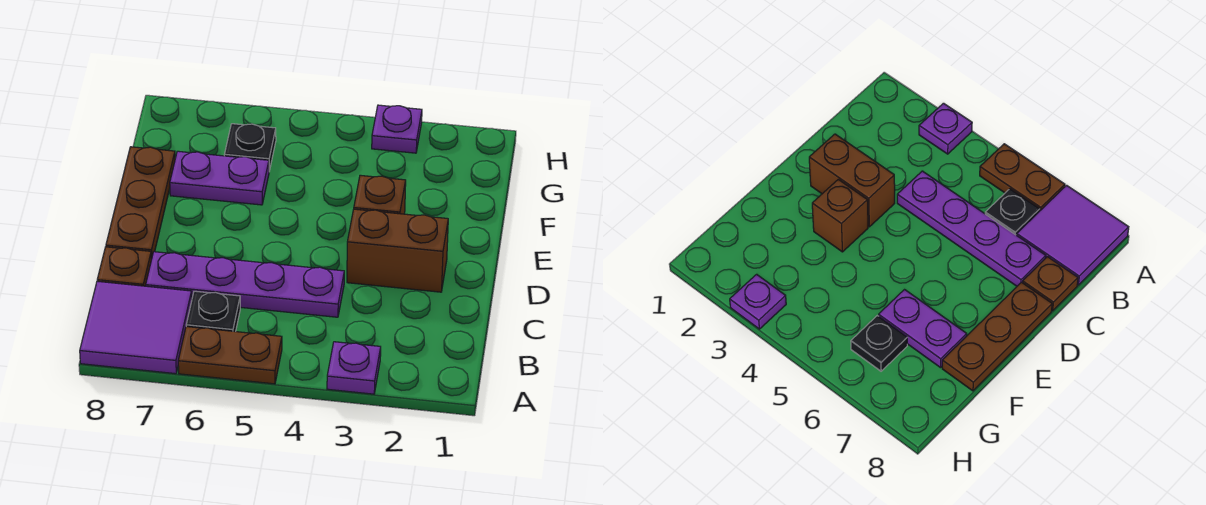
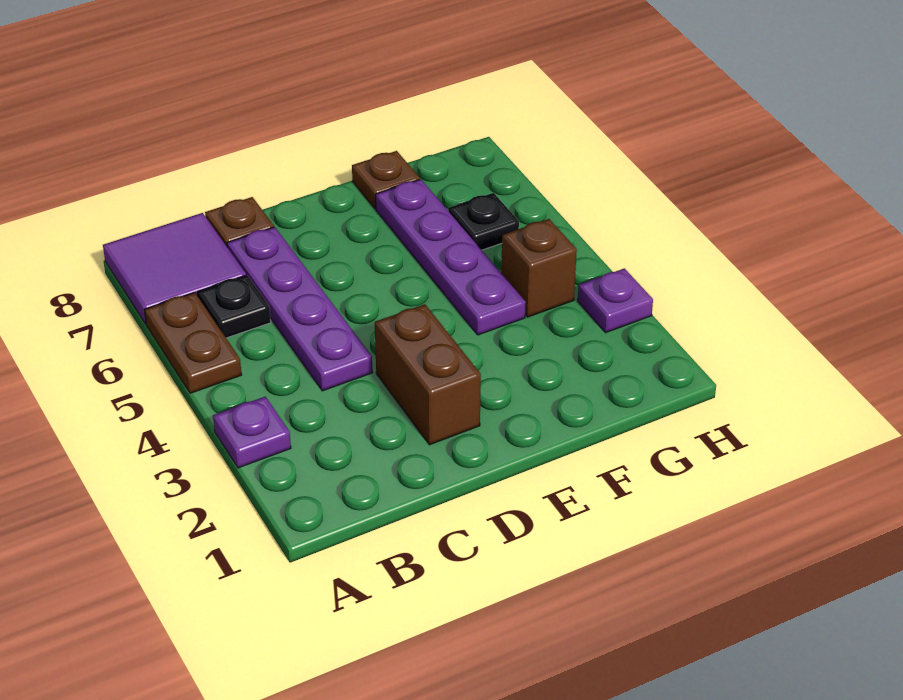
brown 1x3 plate [106,147,175,260] -> brown 1x1 plate [352,151,420,209]
brown 1x1 brick [354,175,406,214] -> brown 1x1 brick moved to [501,219,577,317]
purple 1x2 plate [170,151,269,205] -> purple 1x4 plate [376,179,526,335]

